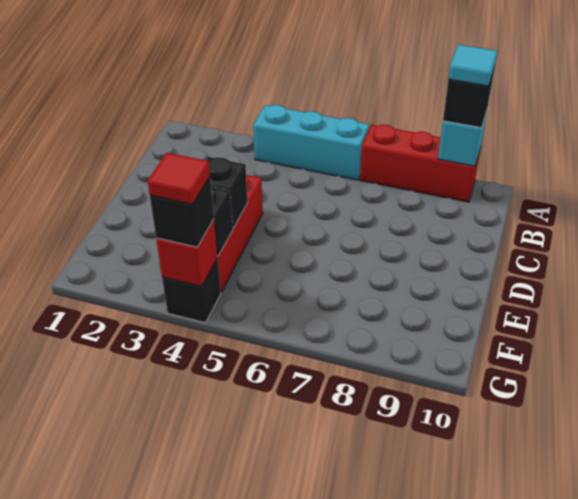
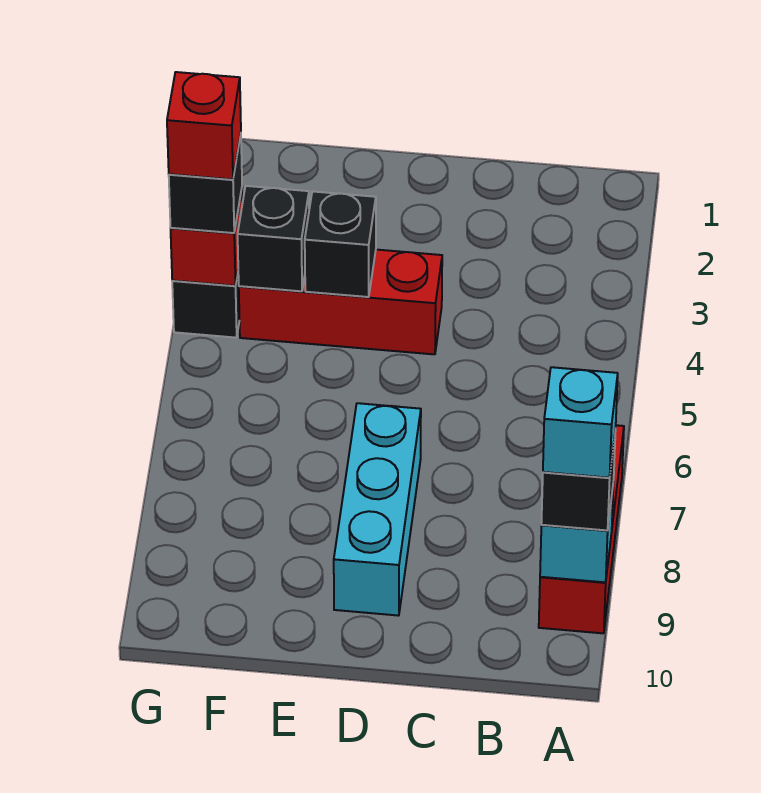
cyan 1x3 brick [253,105,369,180] -> cyan 1x3 brick moved to [334,403,421,616]
cyan 1x1 tile [448,45,497,86] -> cyan 1x1 brick [543,367,618,478]
red 1x1 tile [147,153,210,204] -> red 1x1 brick [167,72,241,180]

